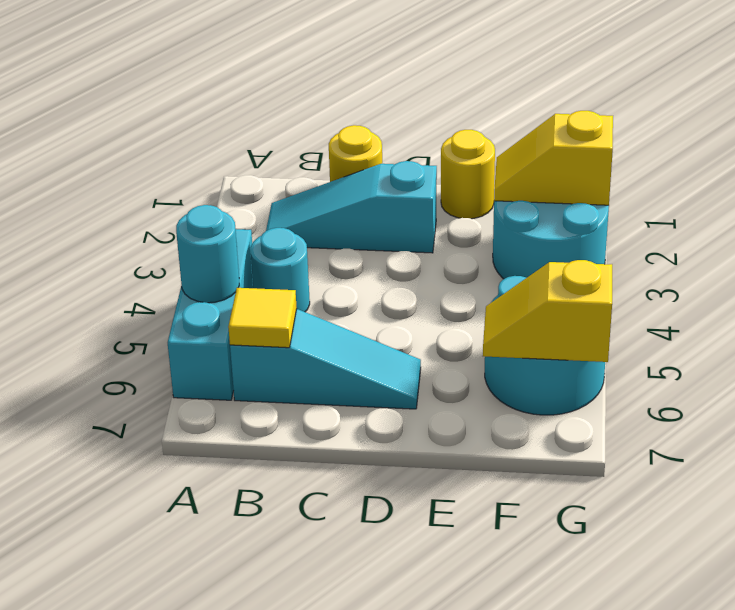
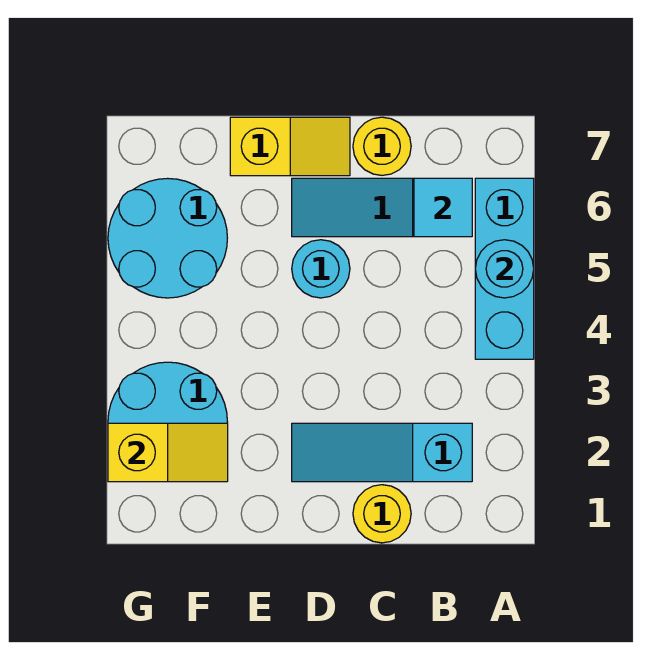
cyan 1x3 slope [266,161,437,253] -> cyan 1x3 slope turned to [292,423,472,482]
cyan 1x1 round brick [251,228,310,312] -> cyan 1x1 round brick moved to [292,240,350,298]
yellow 1x1 tile [228,288,297,348] -> cyan 1x1 tile [414,178,472,237]
yellow 1x1 round brick [441,130,495,219] -> yellow 1x1 round brick moved to [353,117,411,175]
yellow 1x2 slope [483,260,612,362] -> yellow 1x2 slope moved to [230,117,350,176]

